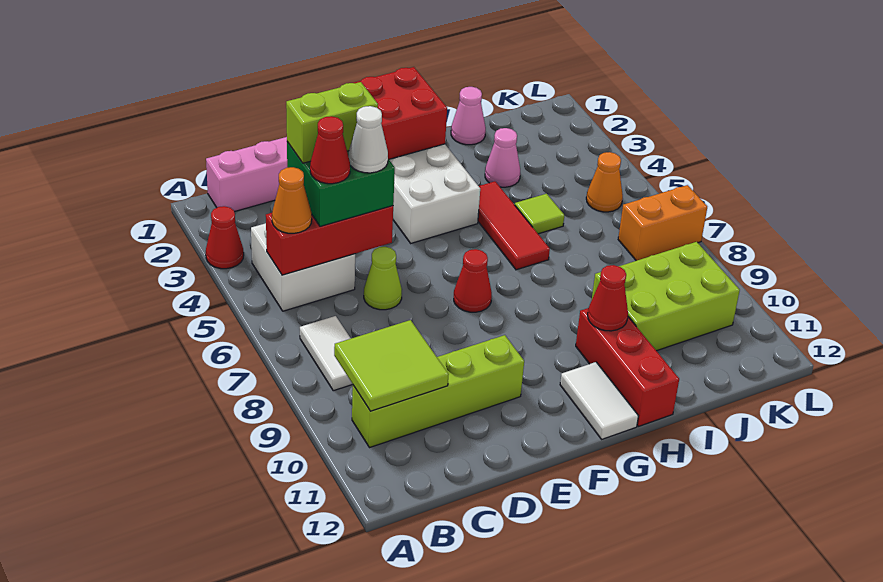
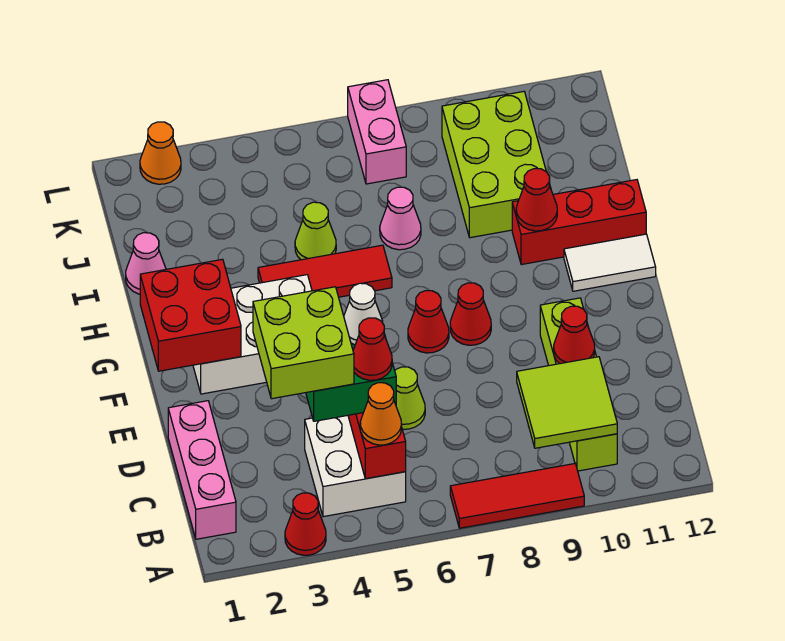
none -> red 1x3 tile [450,464,584,528]
white 1x2 tile [300,316,353,391] -> none
lime 1x2 brick [286,82,378,163] -> lime 2x2 brick [253,287,354,399]
none -> red 1x1 cone [554,306,595,364]
none -> red 1x1 cone [450,283,491,345]
pink 1x1 cone [485,128,520,187] -> pink 1x1 cone moved to [380,187,421,250]
lime 1x1 tile [515,194,564,234] -> lime 1x1 cone [295,202,336,260]
orange 1x1 cone [586,152,623,212] -> orange 1x1 cone moved to [140,122,181,184]
orange 1x2 brick [618,185,707,261] -> pink 1x2 brick [348,80,406,184]

